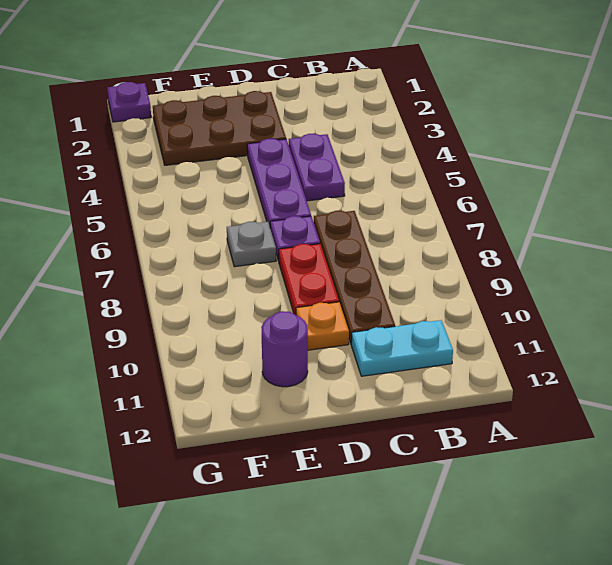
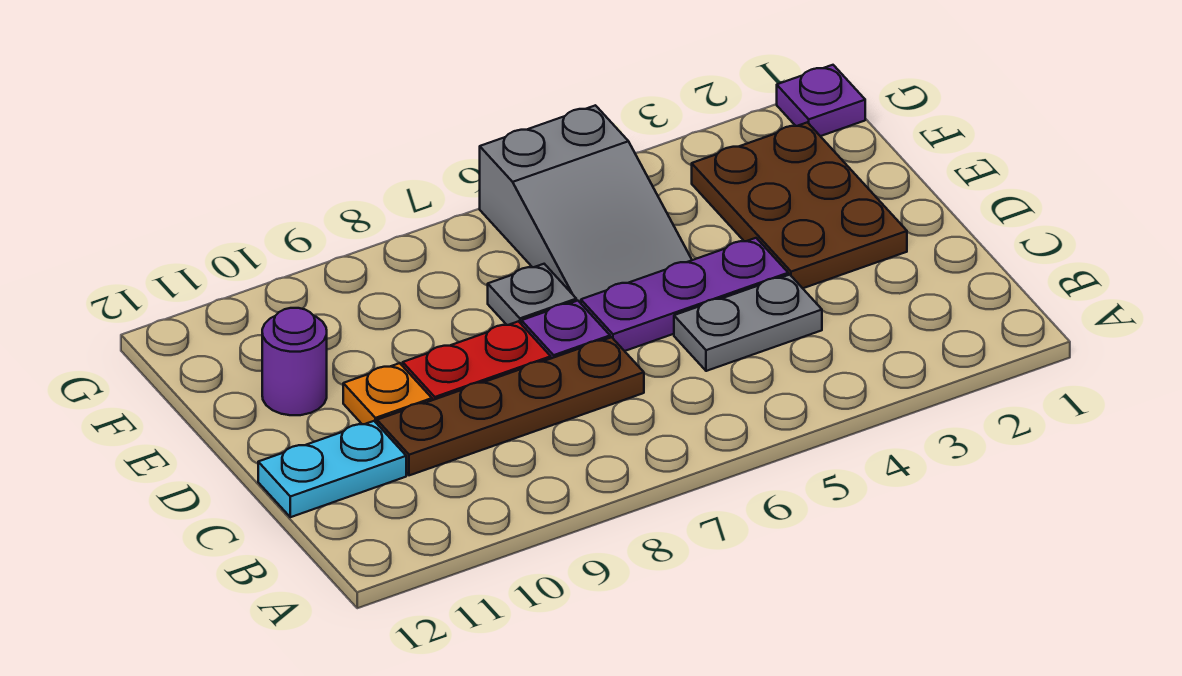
cyan 1x2 plate [351,320,453,376] -> cyan 1x2 plate turned to [258,421,406,517]
purple 1x2 plate [289,134,345,201] -> grey 1x2 plate [674,275,822,371]
none -> grey 2x3 slope [480,105,692,303]

